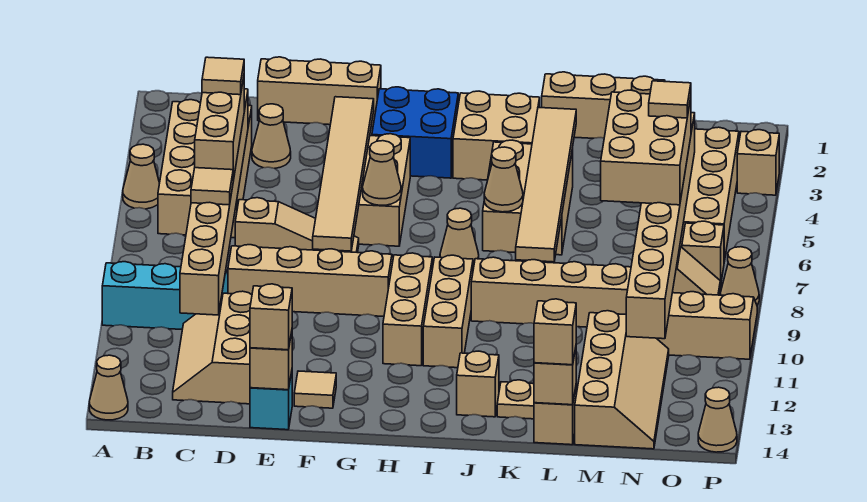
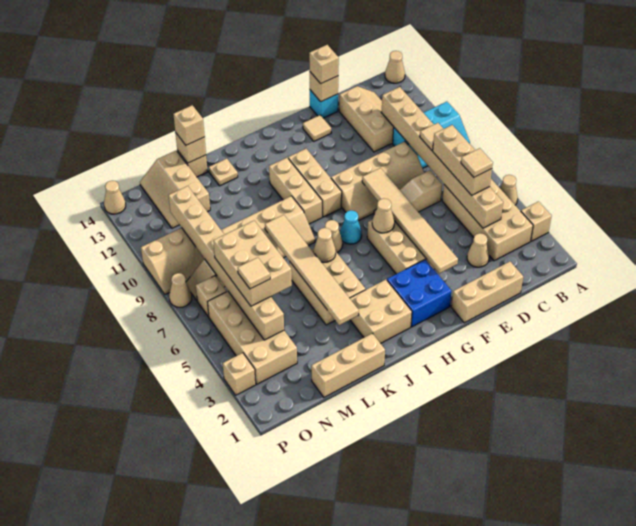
none -> cyan 1x1 cone [340,210,362,244]
tan 1x1 brick [457,351,499,417] -> tan 1x1 brick moved to [521,201,552,241]
tan 2x4 slope [575,311,669,449] -> tan 2x3 slope [140,151,210,228]

